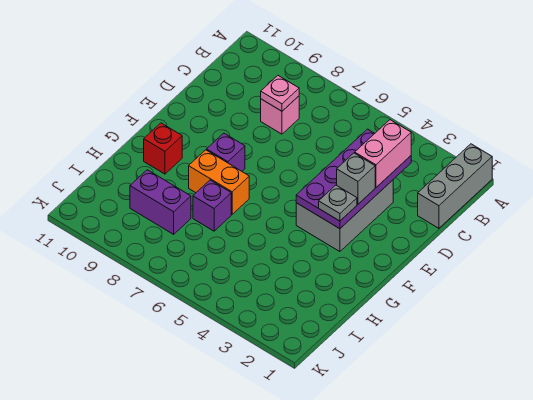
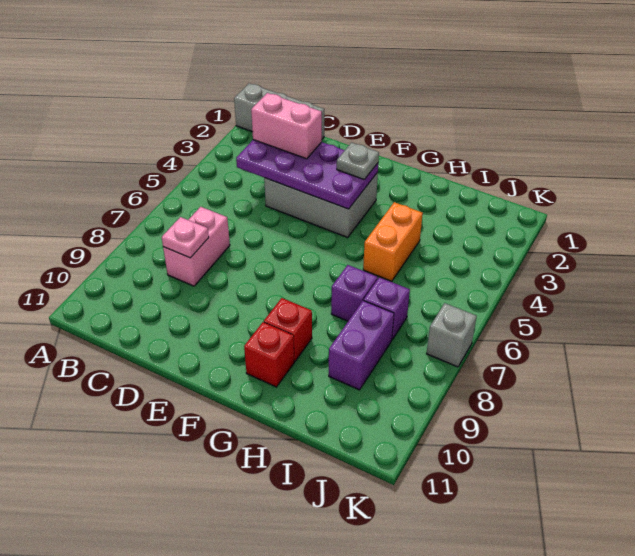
pink 1x1 brick [261,96,299,134] -> pink 1x2 brick [163,207,230,286]
grey 1x1 brick [337,153,375,204] -> grey 1x1 brick moved to [427,303,477,367]
purple 1x1 brick [207,133,245,171] -> purple 1x1 brick moved to [364,277,410,339]
orange 1x2 brick [189,150,249,214] -> orange 1x2 brick moved to [363,202,423,281]
none -> red 1x1 brick [264,298,312,361]

